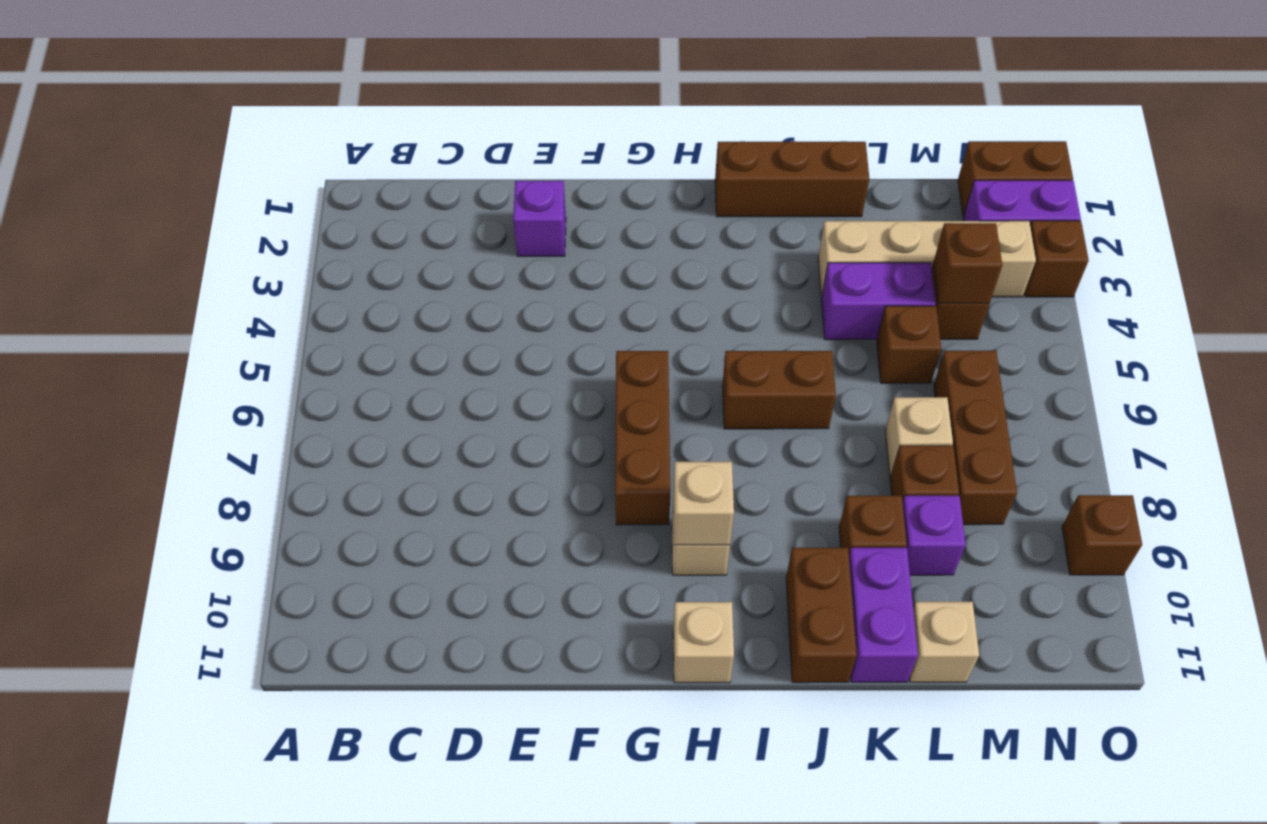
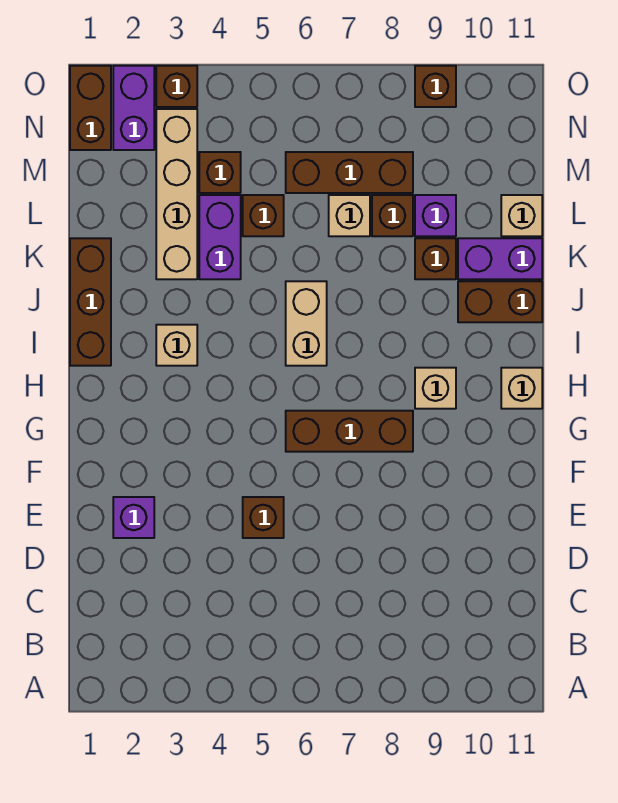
tan 1x1 brick [673,462,734,545] -> tan 1x1 brick moved to [156,325,197,366]
brown 1x2 brick [722,351,836,429] -> tan 1x2 brick [286,281,327,366]
brown 1x1 brick [933,223,1002,303] -> brown 1x1 brick moved to [243,497,284,538]

